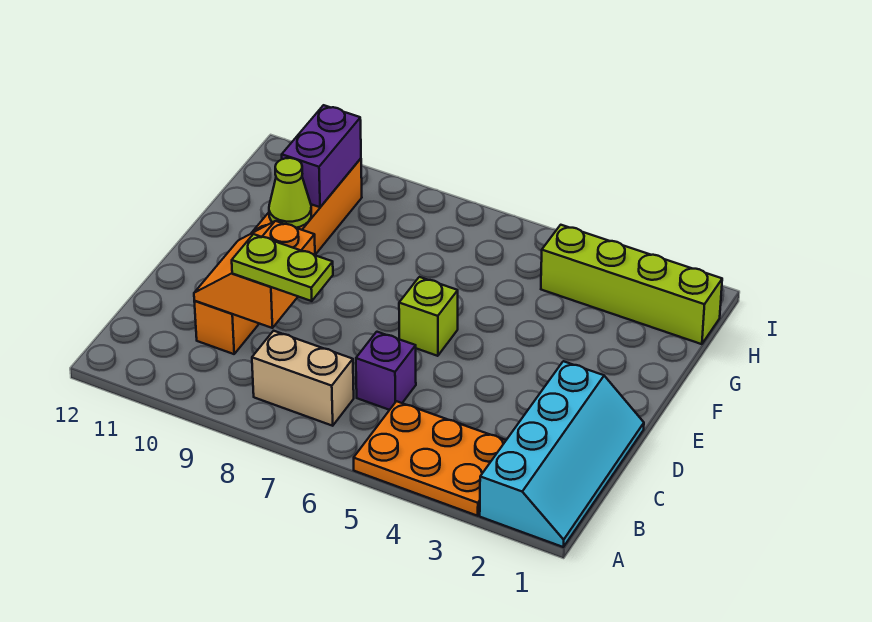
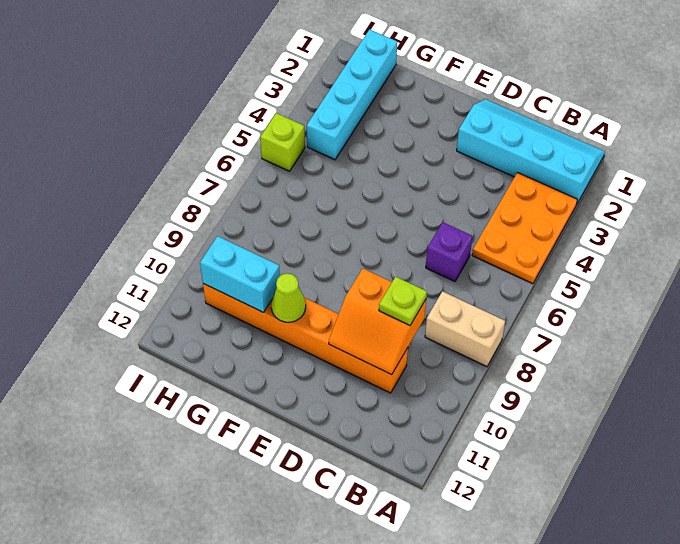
tan 1x2 brick [252,331,354,426] -> tan 1x2 brick turned to [425,291,505,367]
lime 1x2 plate [232,234,333,301] -> lime 1x1 plate [379,277,427,325]
lime 1x1 brick [399,277,458,356] -> lime 1x1 brick moved to [260,113,305,171]
purple 1x2 brick [282,105,361,207] -> cyan 1x2 brick [200,236,280,312]
lime 1x4 brick [541,225,722,344] -> cyan 1x4 brick [307,29,397,160]

